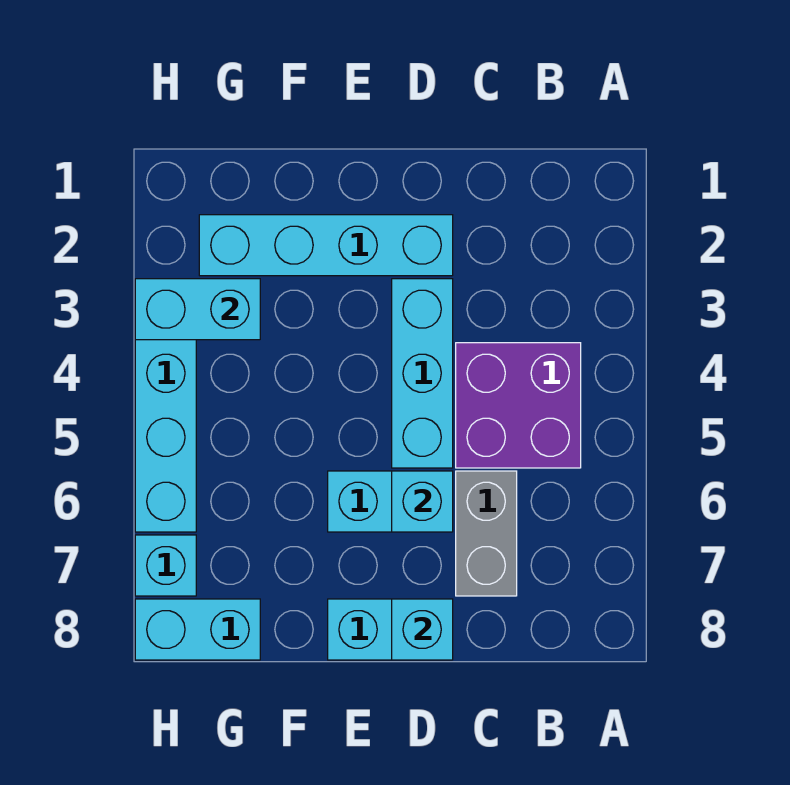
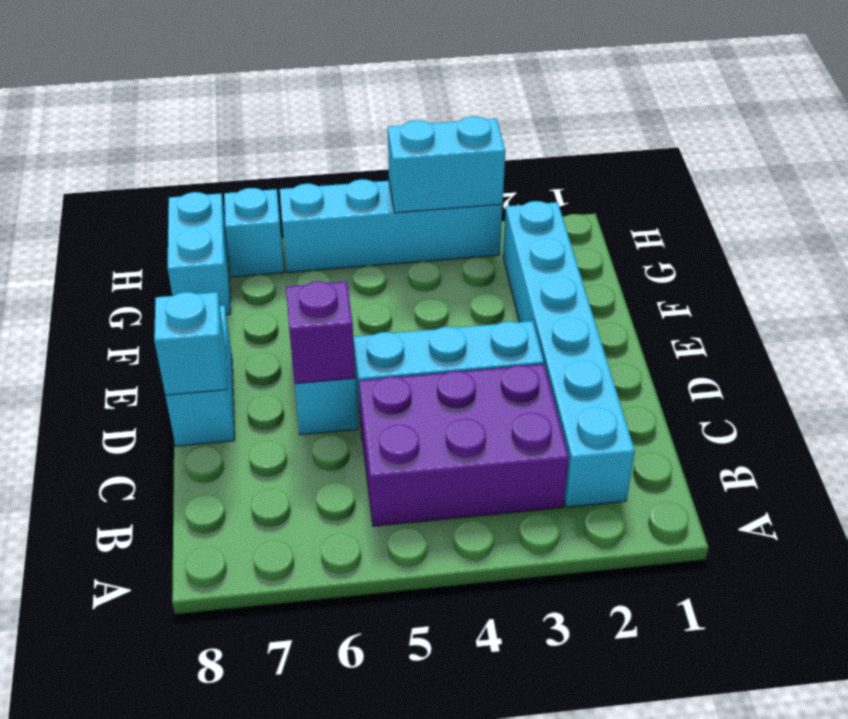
purple 2x2 brick [456,343,581,468] -> purple 2x3 brick [359,364,569,526]
grey 1x2 brick [456,471,517,596] -> none
cyan 1x4 brick [199,215,453,276] -> cyan 1x6 brick [503,201,635,507]
cyan 1x1 brick [392,471,453,532] -> purple 1x1 brick [286,281,355,384]
cyan 1x2 brick [135,279,260,340] -> cyan 1x2 brick turned to [388,116,505,213]

